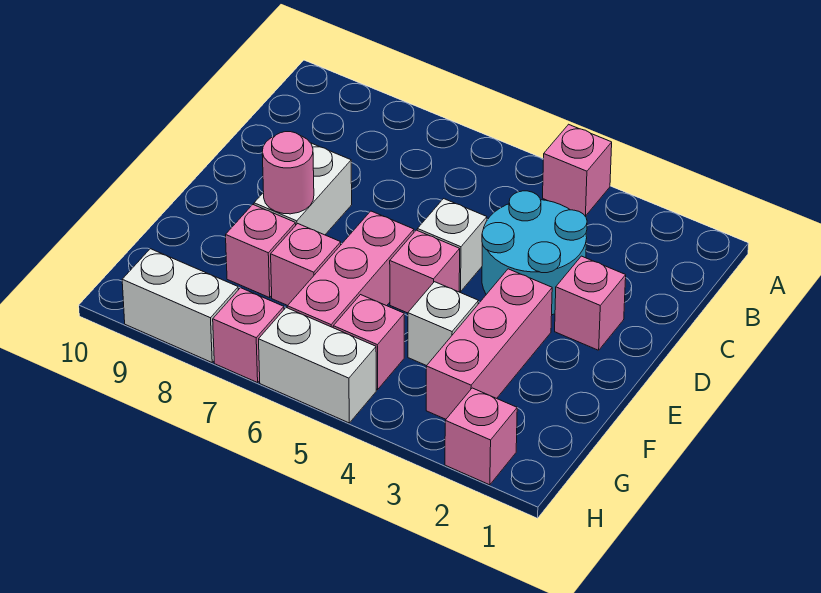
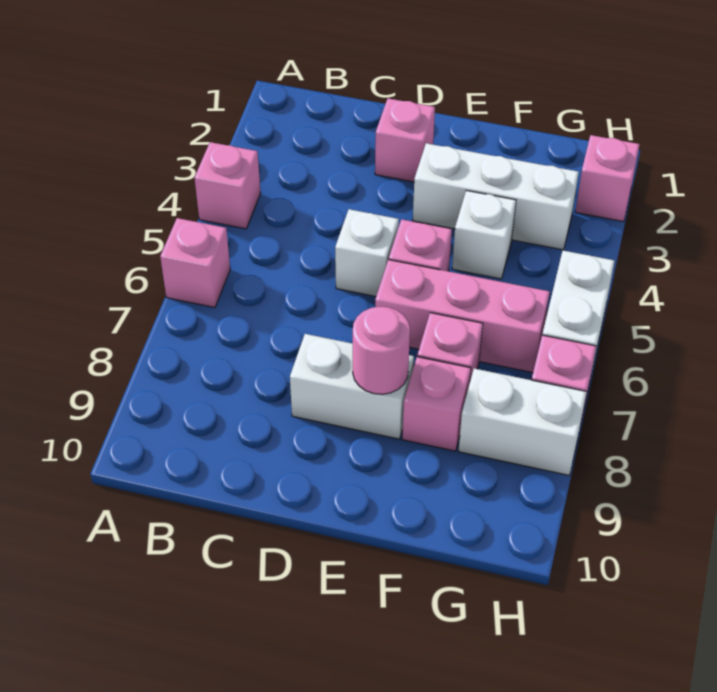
cyan 2x2 round brick [482,191,587,315] -> none
pink 1x3 brick [426,269,552,419] -> white 1x3 brick [413,143,579,250]
pink 1x1 brick [333,295,404,389] -> pink 1x1 brick moved to [160,218,230,308]
white 1x2 brick [122,249,238,362] -> white 1x2 brick turned to [459,369,587,475]

